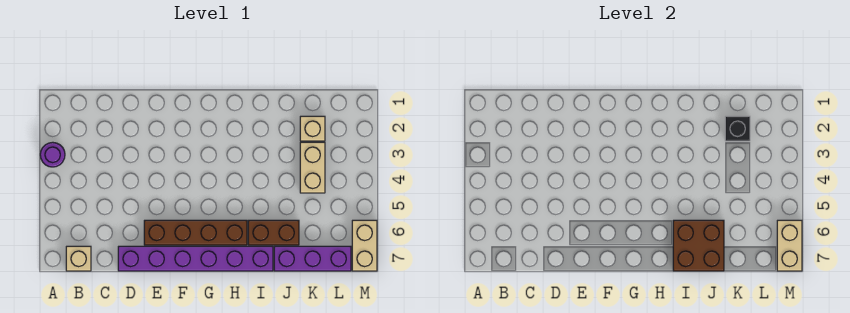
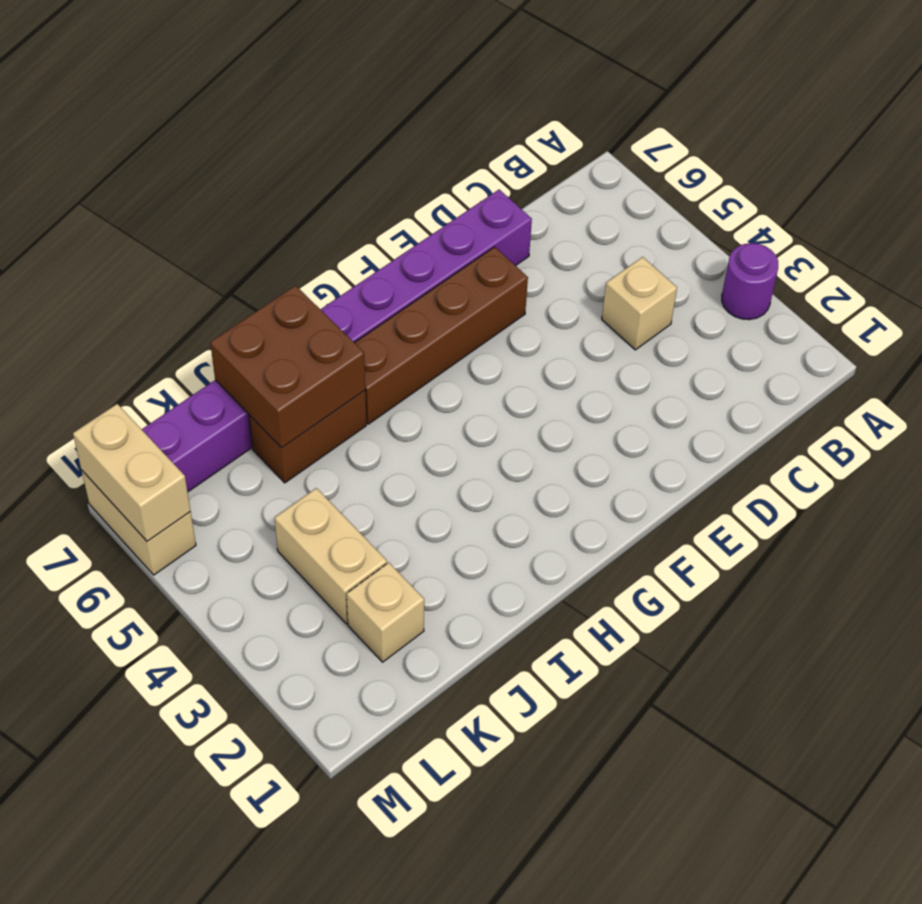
tan 1x1 brick [66,246,91,271] -> tan 1x1 brick moved to [602,257,677,350]
black 1x1 brick [725,116,750,141] -> none

